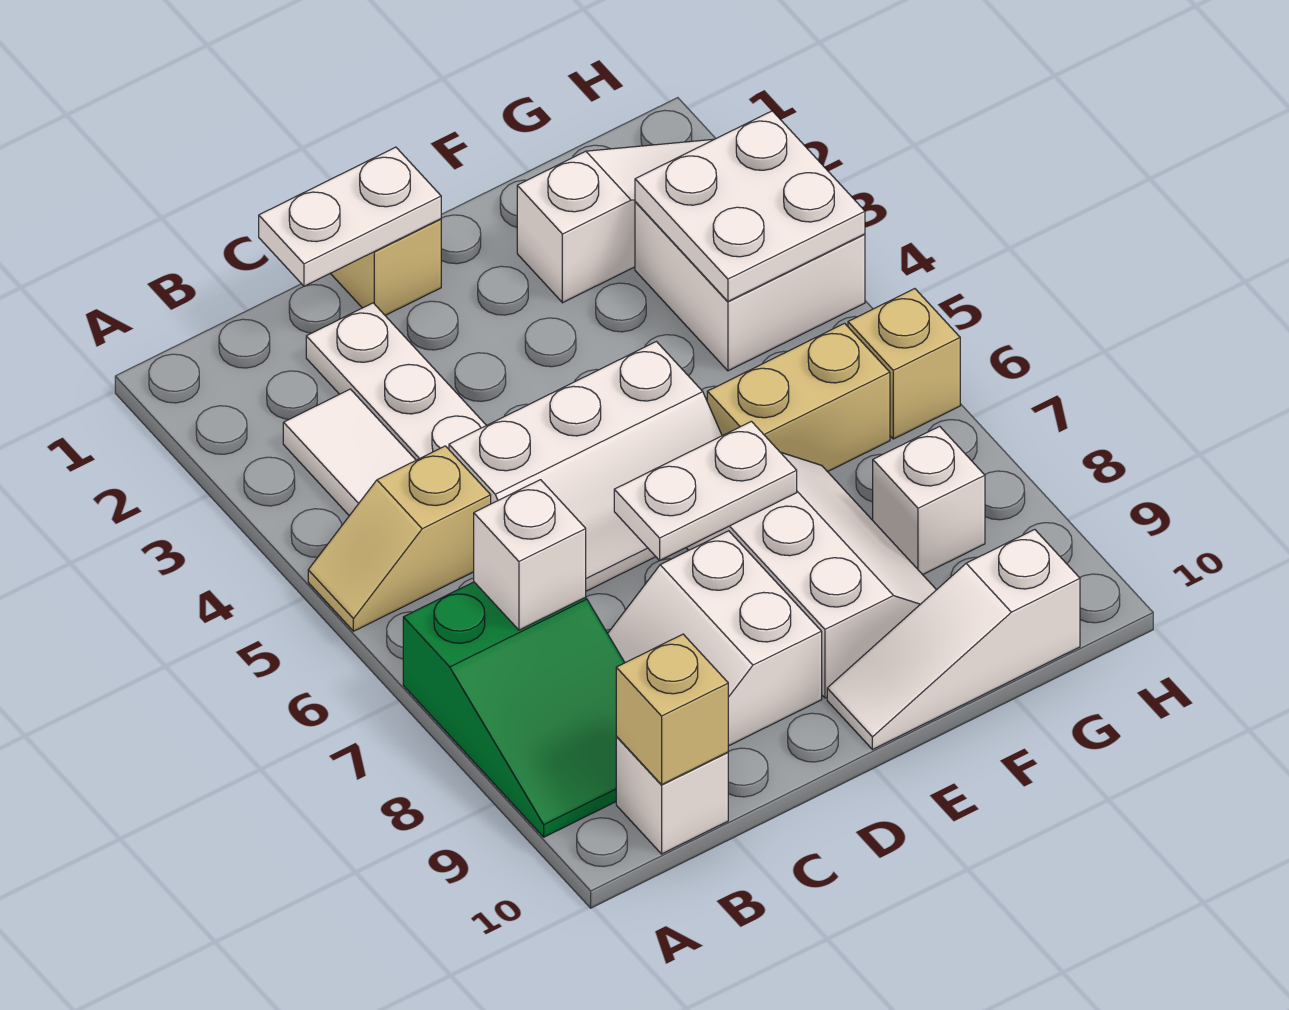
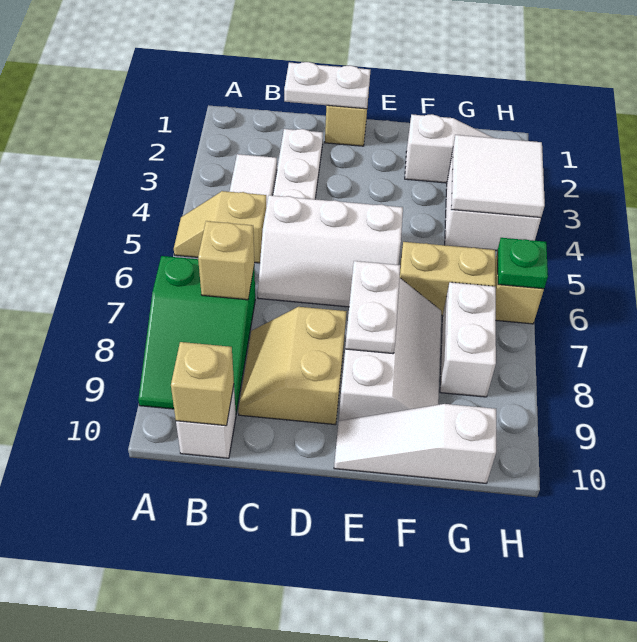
white 1x1 brick [474,480,586,630] -> tan 1x1 brick [198,221,254,300]
white 2x2 slope [608,531,822,746] -> tan 2x2 slope [238,307,347,425]
white 1x2 plate [614,421,797,561] -> white 1x2 plate turned to [345,261,400,354]
white 2x2 plate [635,111,865,301] -> white 2x2 tile [451,135,545,217]
white 1x1 brick [873,426,985,575] -> white 1x2 brick [440,282,496,397]
none -> green 1x1 plate [497,238,548,289]

